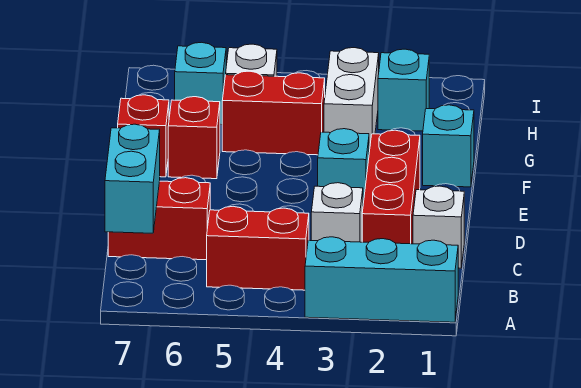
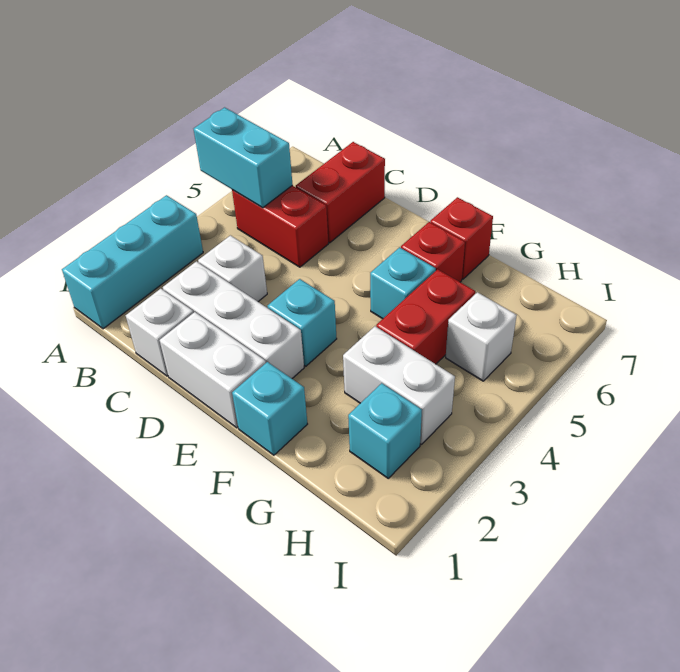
red 1x2 brick [207,206,309,290] -> red 1x2 brick turned to [232,186,328,267]
cyan 1x2 brick [105,124,160,233] -> cyan 1x2 brick moved to [194,107,293,208]
red 1x3 brick [362,130,420,244] -> white 1x3 brick [163,261,304,378]
none -> white 1x2 brick [160,312,266,428]
cyan 1x1 brick [175,42,226,125] -> cyan 1x1 brick moved to [370,247,436,319]

